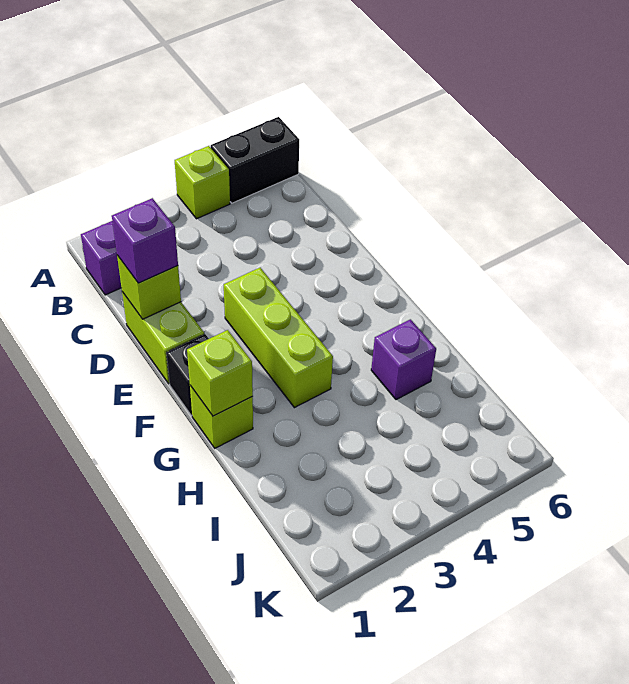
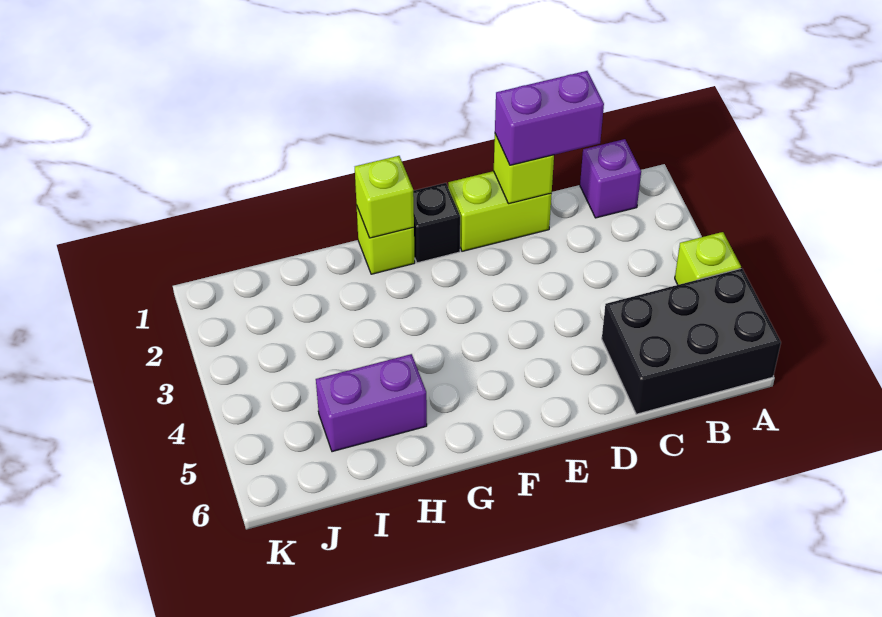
black 1x2 brick [211,117,299,203] -> black 2x3 brick [602,268,781,414]
purple 1x1 brick [112,198,178,283] -> purple 1x2 brick [495,71,604,165]
lime 1x3 brick [224,268,333,408] -> none
purple 1x1 brick [371,319,436,400] -> purple 1x2 brick [316,354,427,452]

